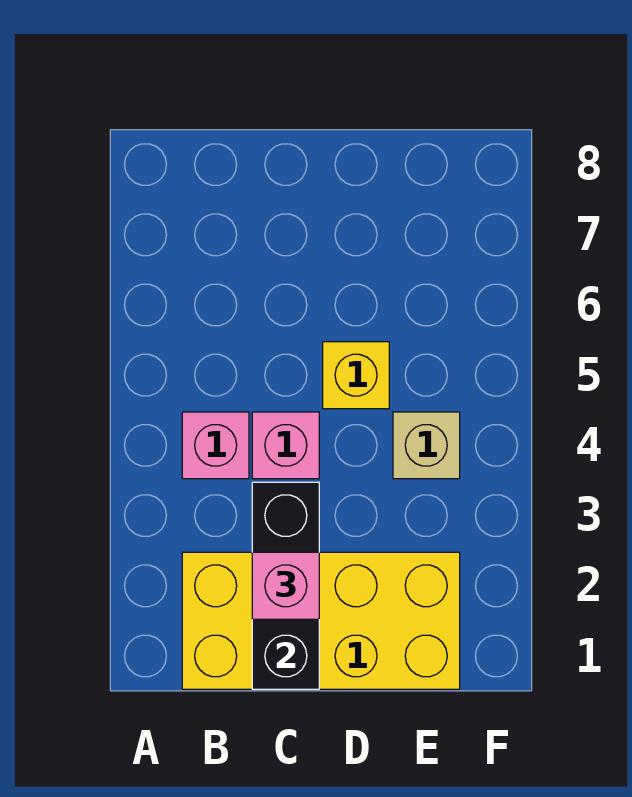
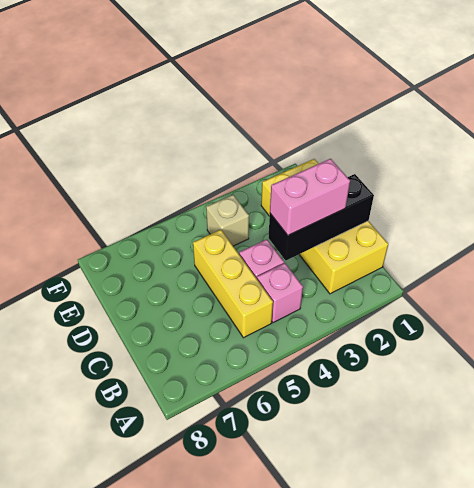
pink 1x1 brick [252,552,319,619] -> pink 1x2 brick [270,159,350,235]
yellow 1x1 brick [323,342,389,409] -> yellow 1x3 brick [193,230,273,338]

